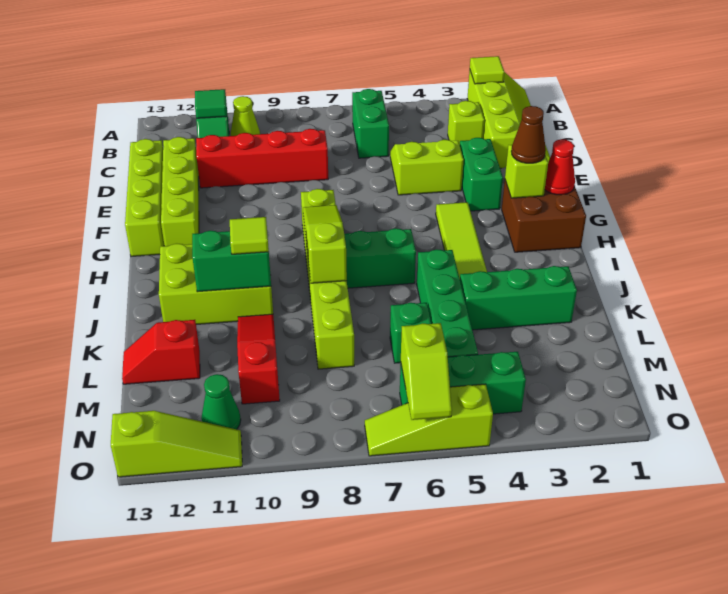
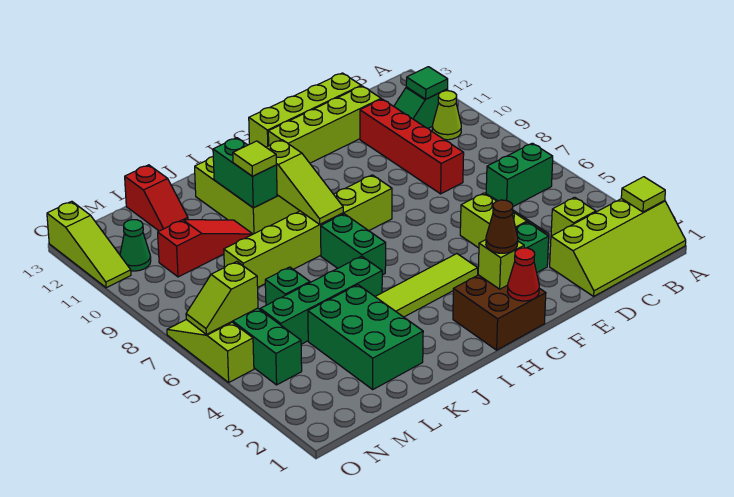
lime 1x3 slope [303,205,347,283] -> lime 1x3 slope turned to [266,140,343,224]
green 1x3 brick [460,266,577,330] -> green 2x3 brick [308,285,423,389]
red 1x2 slope [122,320,200,384] -> red 1x2 slope turned to [125,165,188,231]

